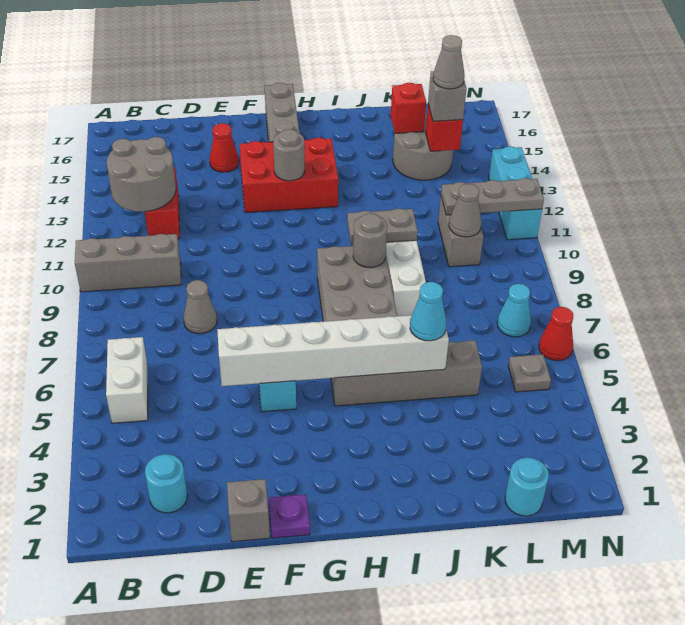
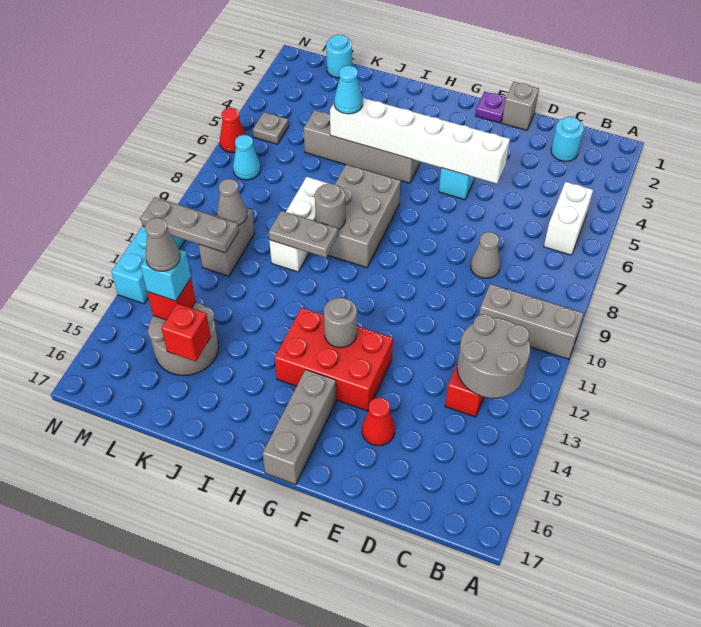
grey 1x1 brick [428,71,467,121] -> cyan 1x1 brick [141,249,191,301]

